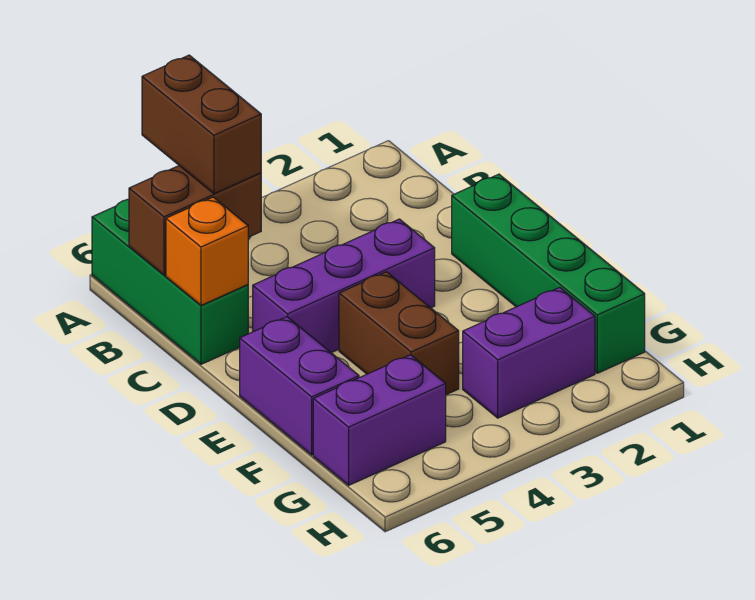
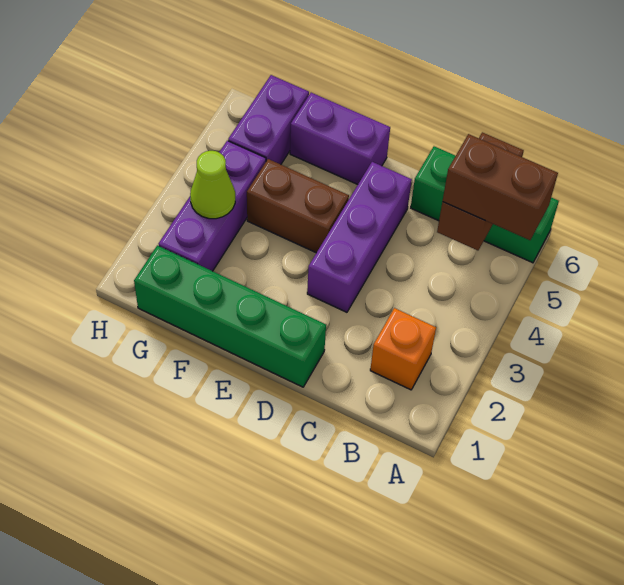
orange 1x1 brick [166,197,248,305] -> orange 1x1 brick moved to [370,308,436,390]
purple 1x2 brick [463,287,595,418] -> purple 1x3 brick [159,141,266,271]
none -> lime 1x1 cone [190,151,235,219]

